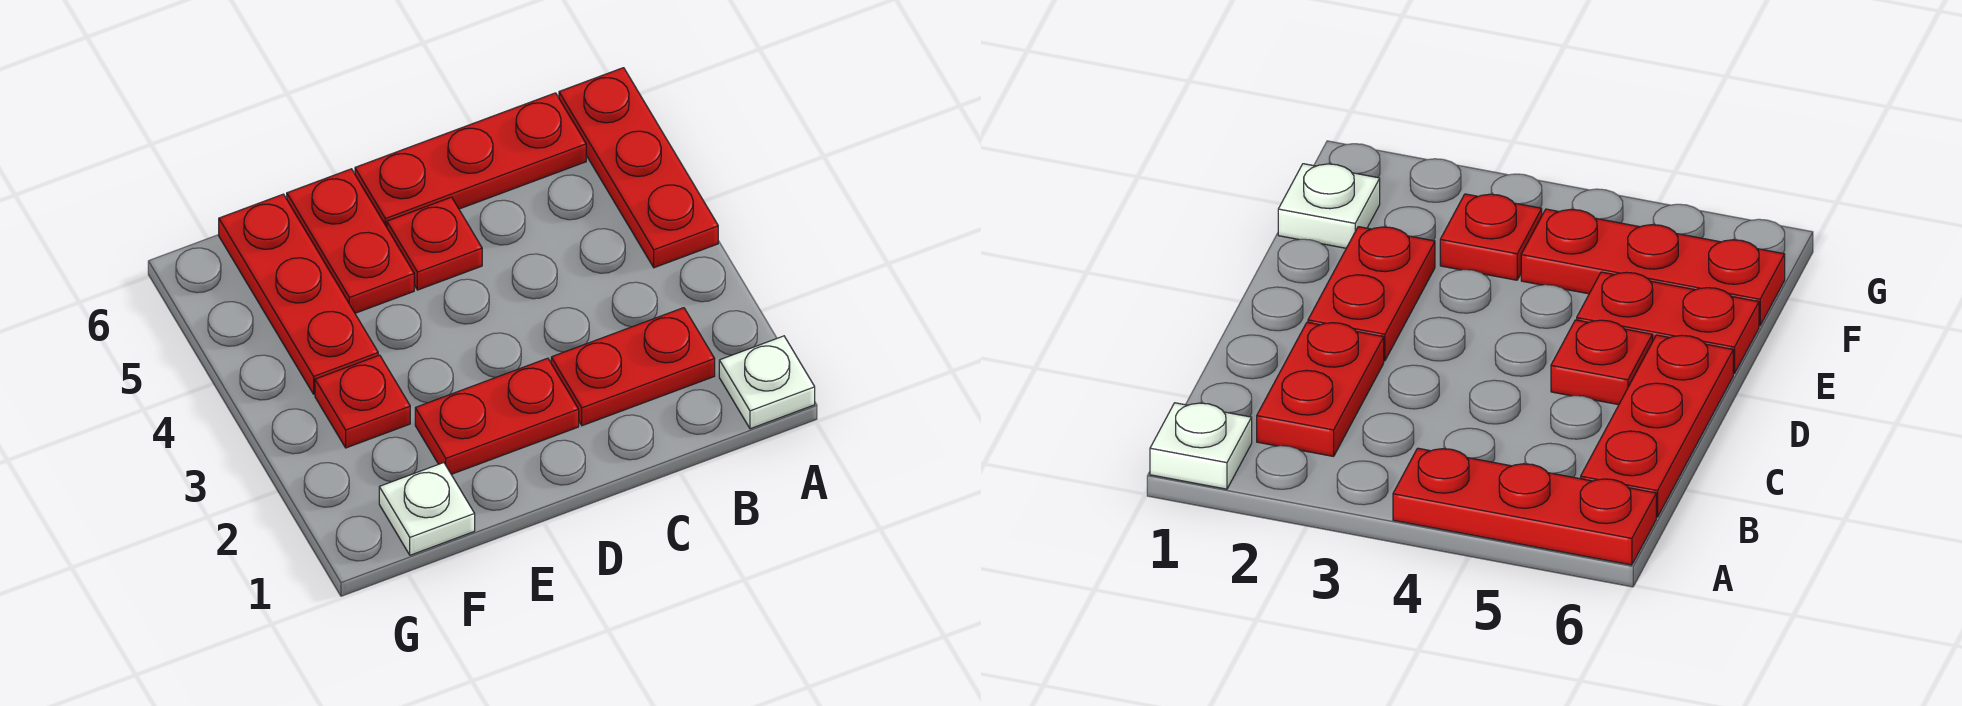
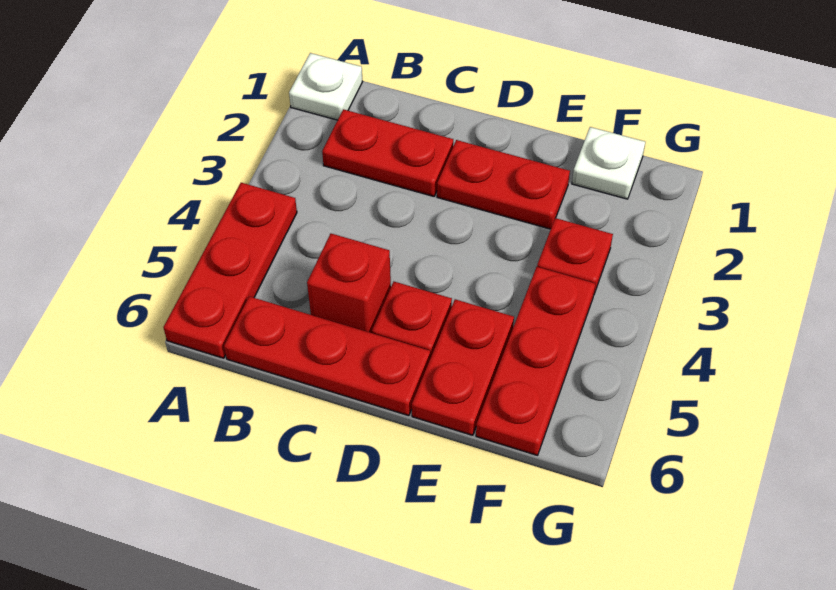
none -> red 1x1 brick [307,234,391,333]

